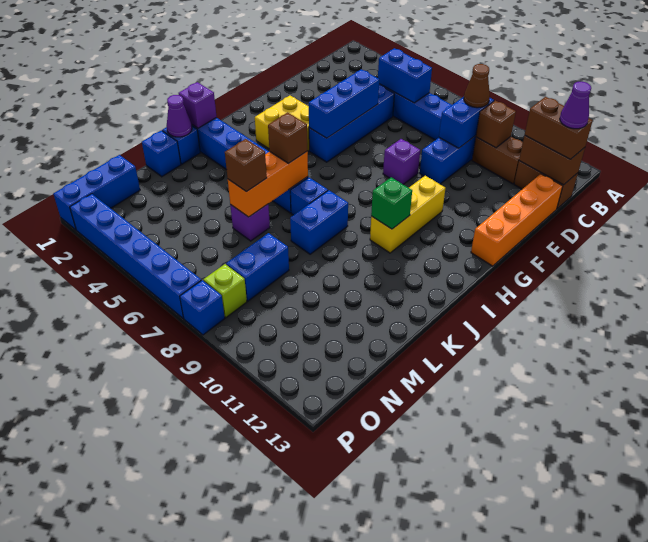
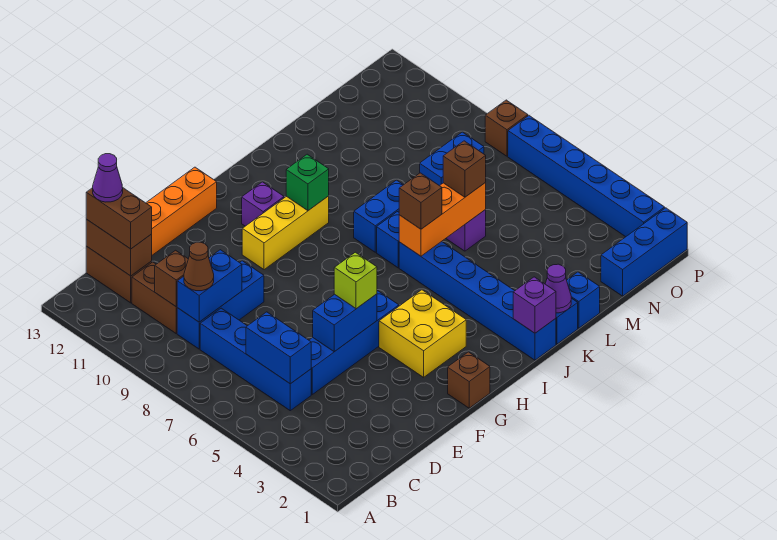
blue 1x3 brick [309,69,379,138] -> blue 1x2 brick [313,294,377,352]
purple 1x1 brick [383,139,420,185] -> purple 1x1 brick moved to [242,182,284,226]
none -> brown 1x1 brick [448,352,490,408]
lime 1x1 brick [203,264,247,318] -> lime 1x1 brick moved to [334,252,377,309]
blue 1x1 brick [180,280,225,335] -> brown 1x1 brick [485,100,528,156]

